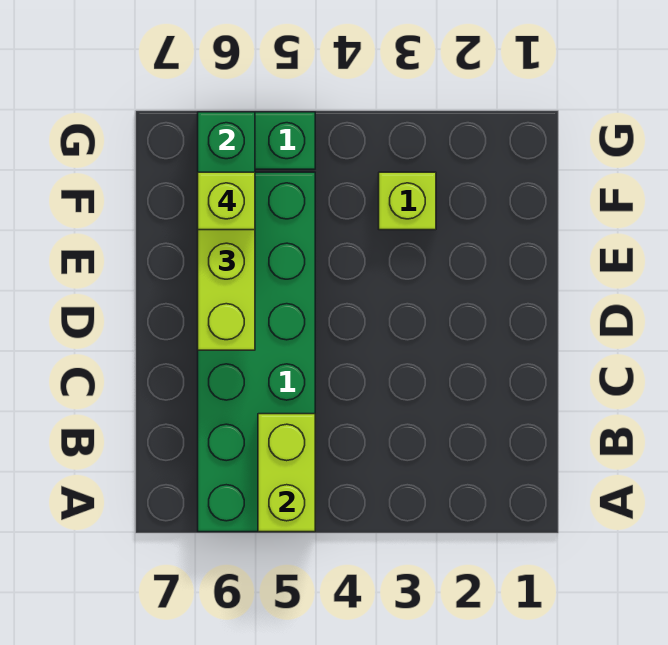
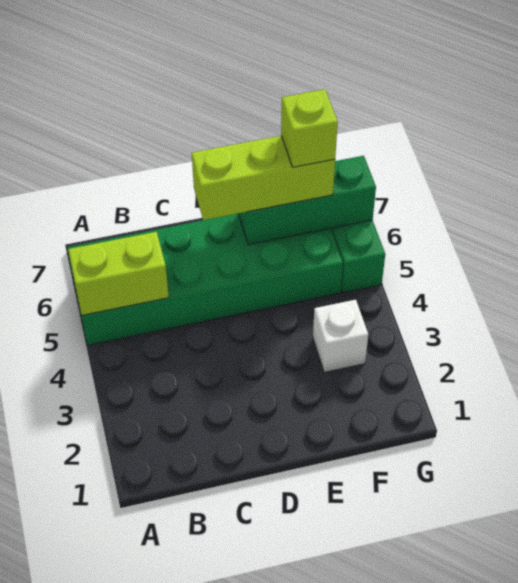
lime 1x1 brick [379,172,436,230] -> white 1x1 brick [313,300,368,372]

